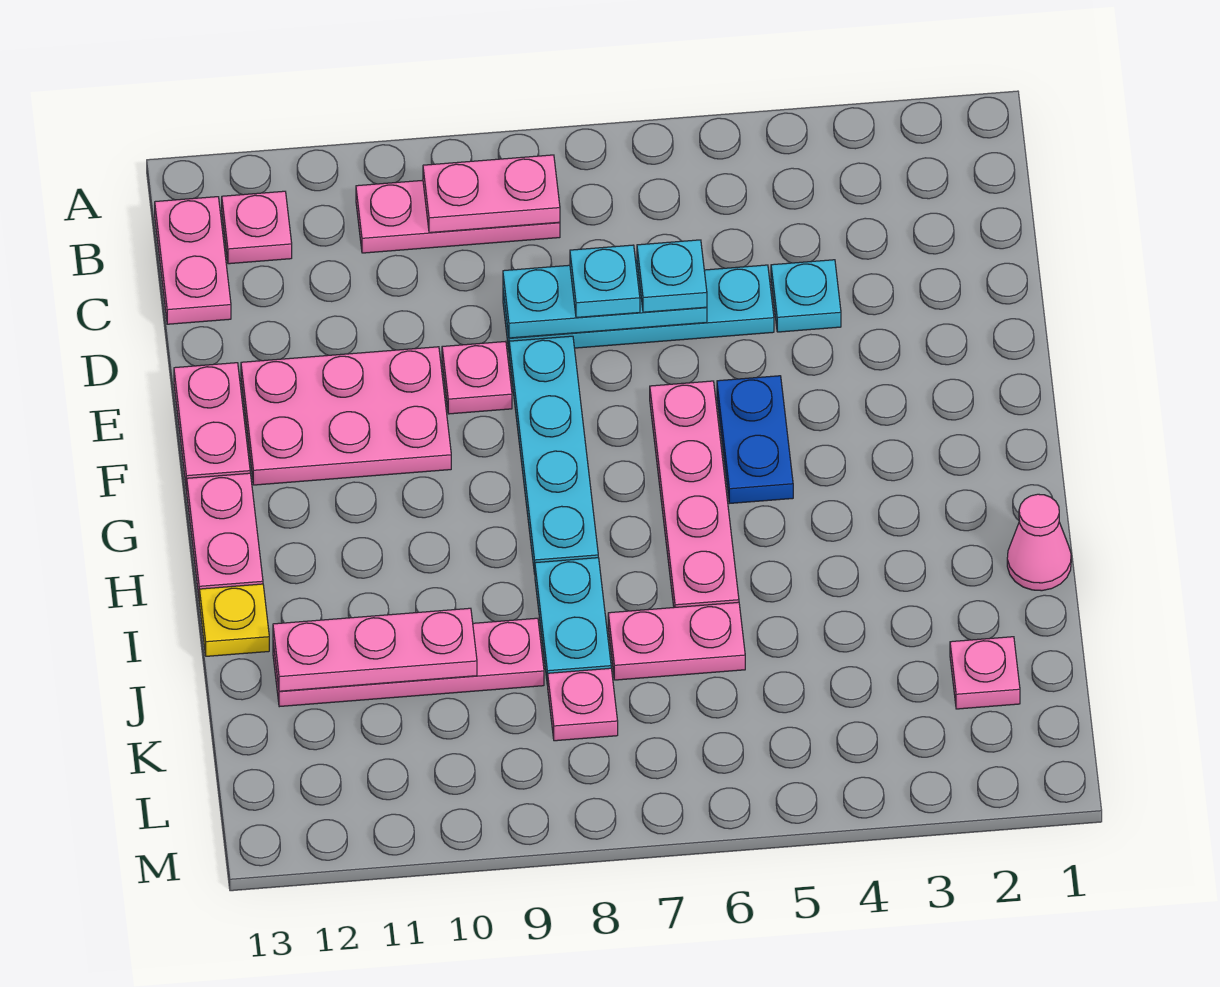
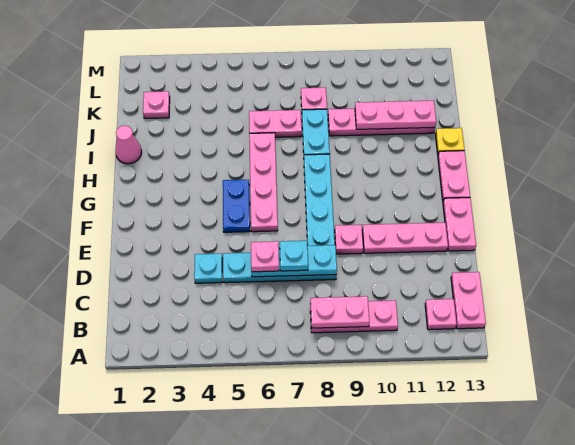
cyan 1x1 plate [637,240,707,312] -> pink 1x1 plate [251,241,279,272]
pink 2x3 plate [241,347,451,485] -> pink 1x3 plate [362,223,448,253]

